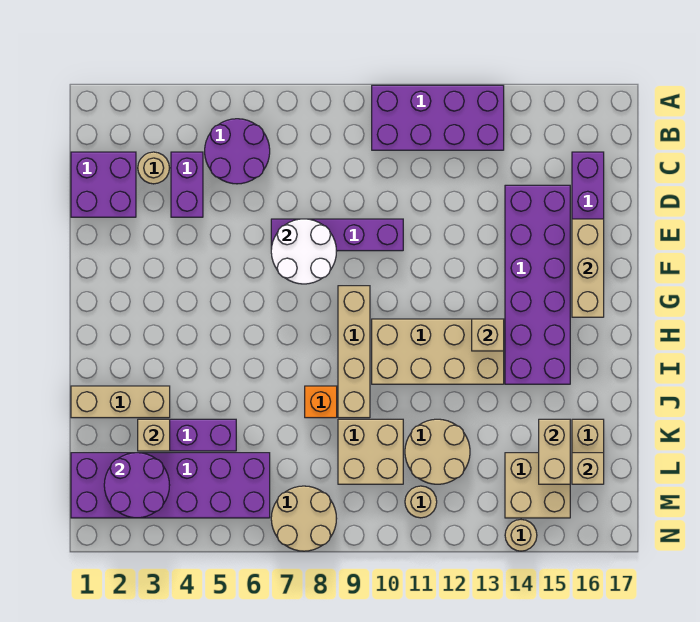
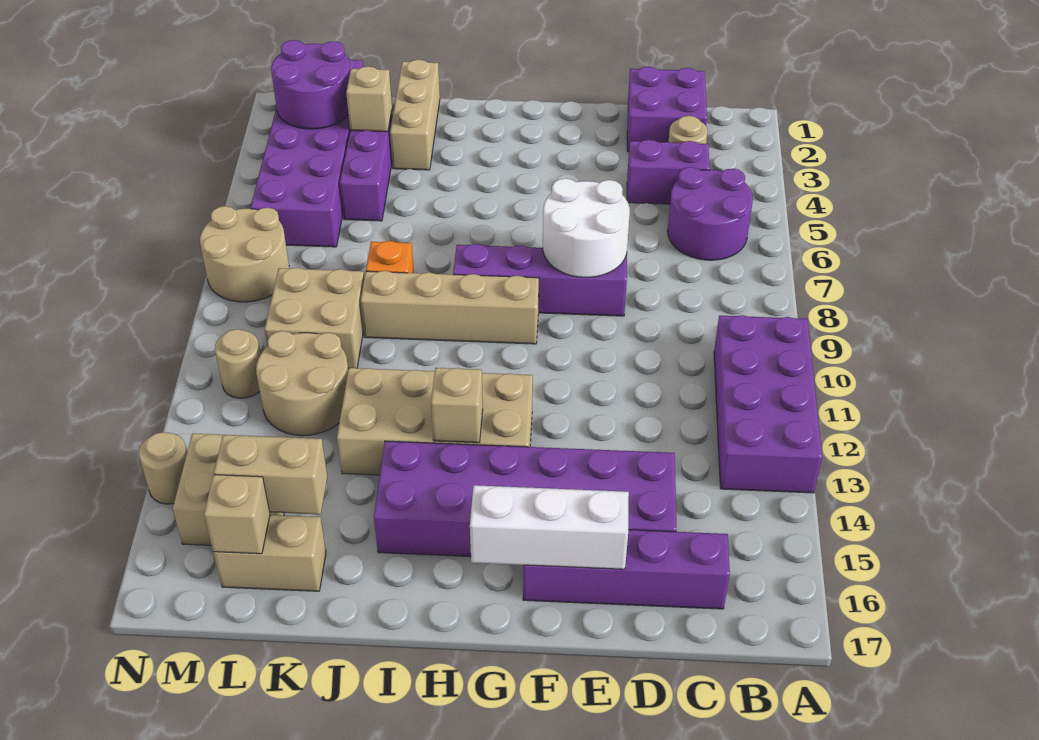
purple 1x4 brick [271,219,403,251] -> purple 1x4 brick turned to [453,244,627,316]
tan 1x3 brick [572,219,604,317] -> white 1x3 brick [470,485,629,569]
tan 2x4 brick [372,319,504,384] -> tan 2x4 brick turned to [337,368,533,475]

